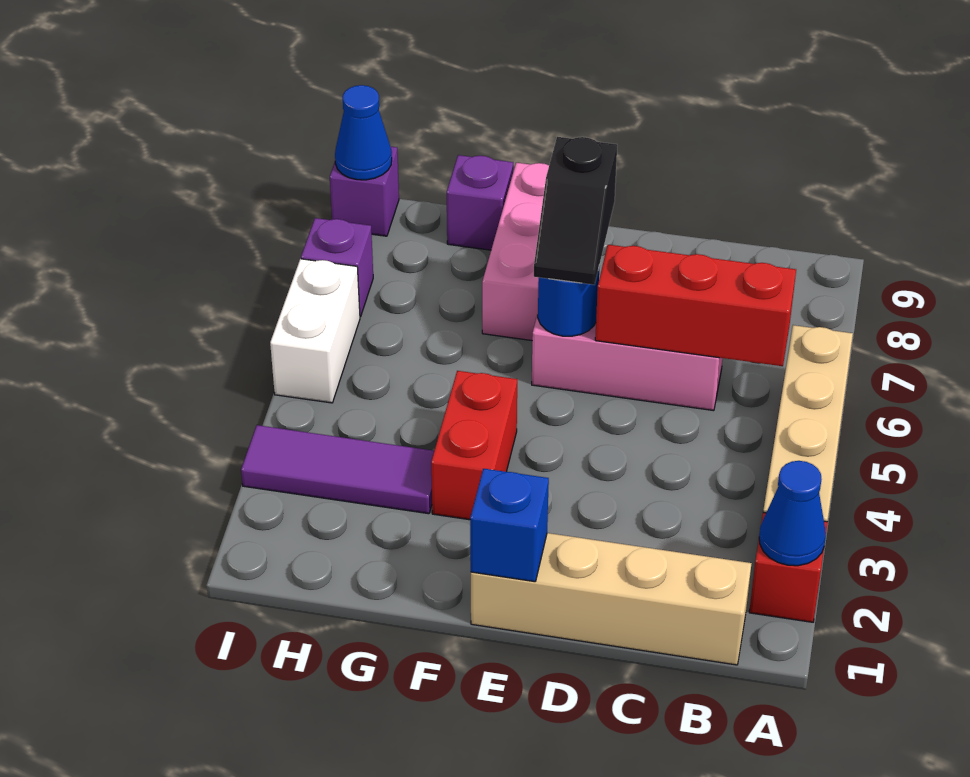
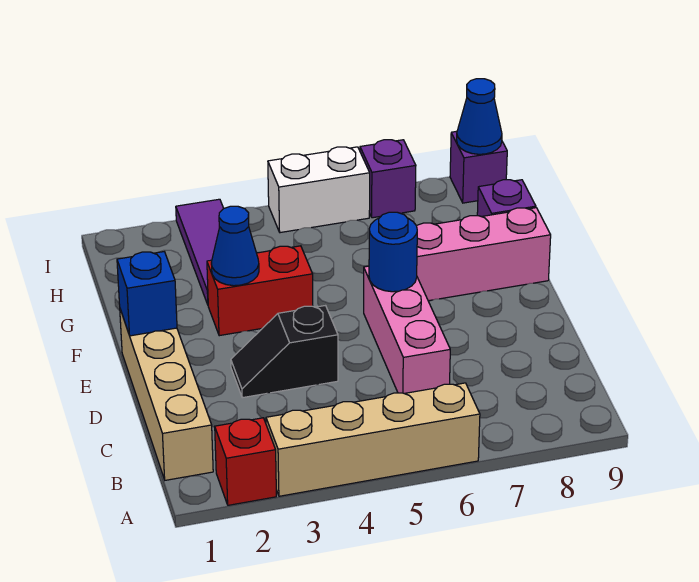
blue 1x1 cone [759,461,826,566] -> blue 1x1 cone moved to [211,206,259,286]
red 1x3 brick [595,245,796,366] -> none
black 1x2 slope [534,137,617,285] -> black 1x2 slope moved to [231,306,338,398]

